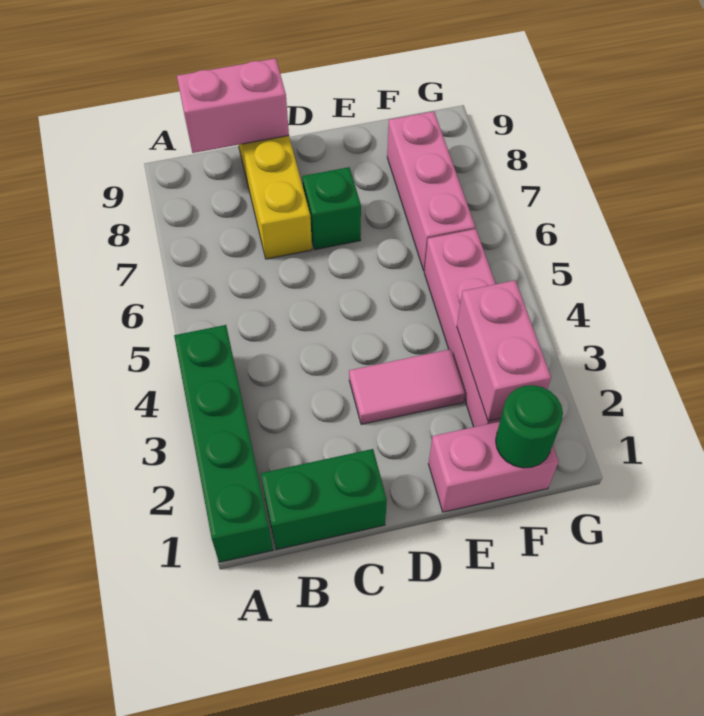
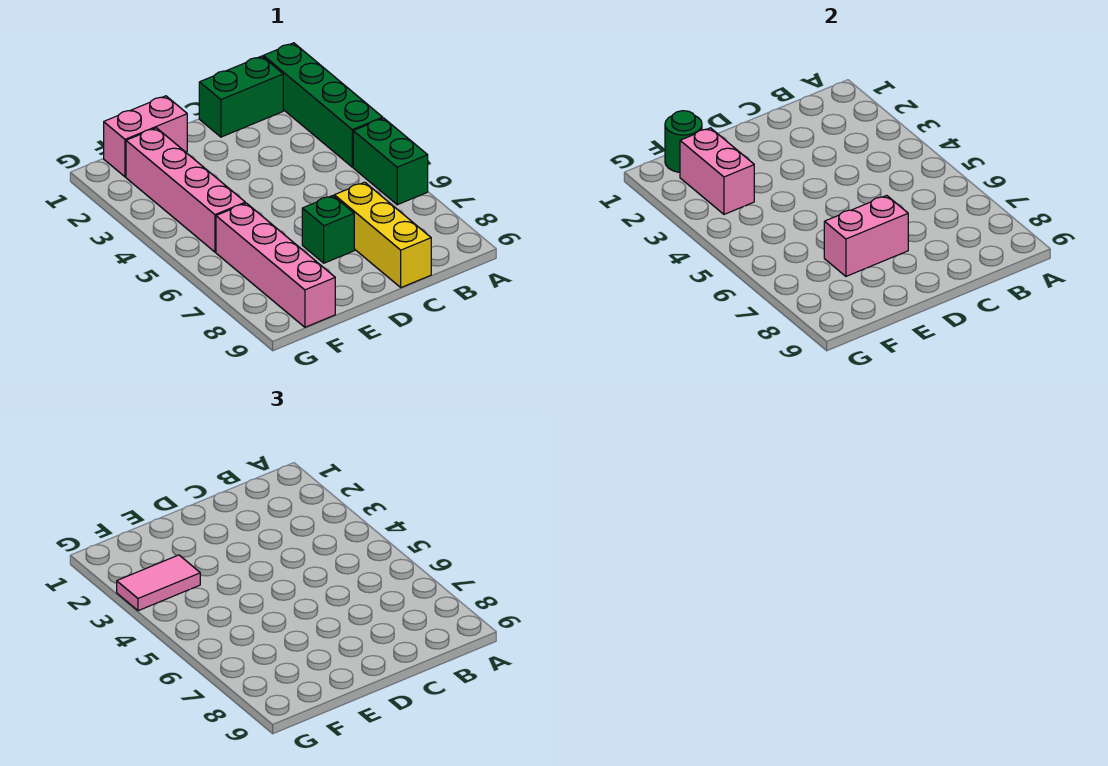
none -> green 1x2 brick [353,118,428,205]
pink 1x2 brick [177,58,289,153] -> pink 1x2 brick moved to [824,196,908,276]
pink 1x2 tile [349,349,465,424] -> pink 1x2 tile moved to [117,555,200,611]
pink 1x3 brick [387,111,475,270] -> pink 1x4 brick [216,203,335,327]

